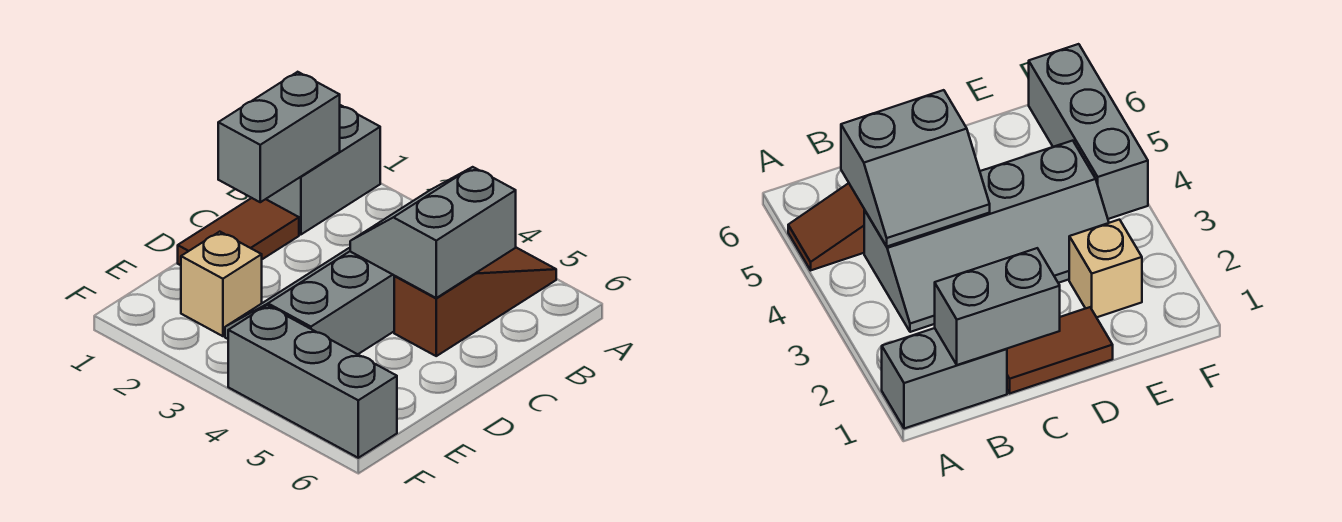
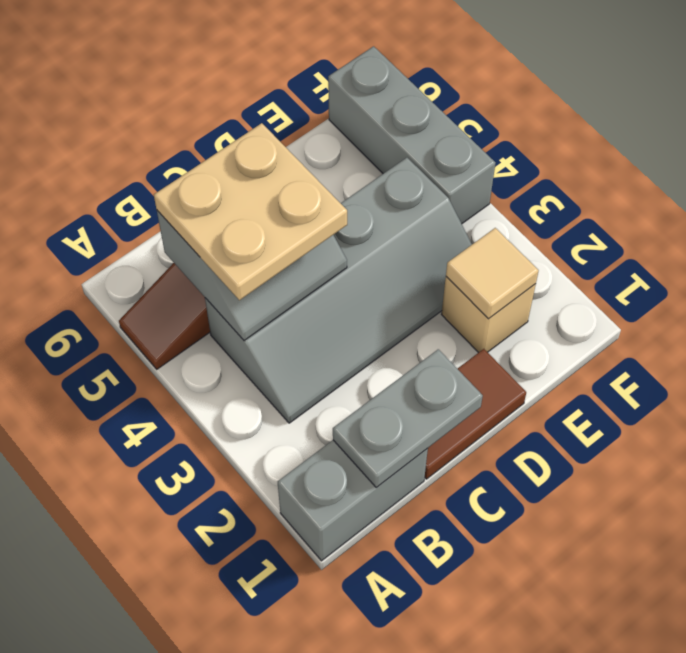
grey 1x2 brick [218,72,340,202] -> grey 1x2 plate [333,349,483,488]
none -> tan 2x2 plate [154,123,347,300]
none -> tan 1x1 tile [446,228,539,319]

